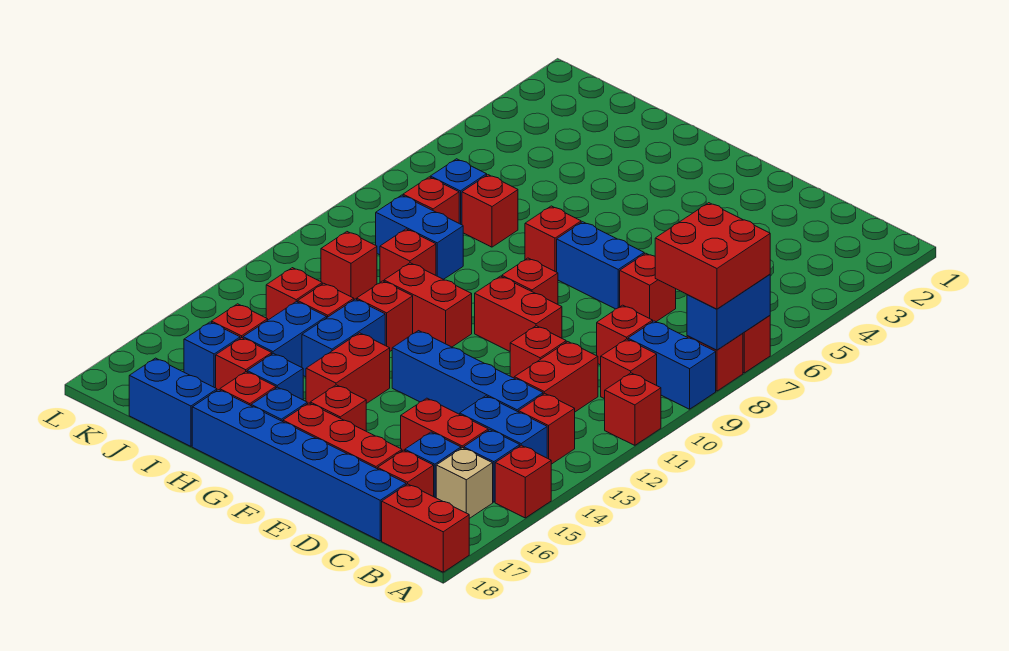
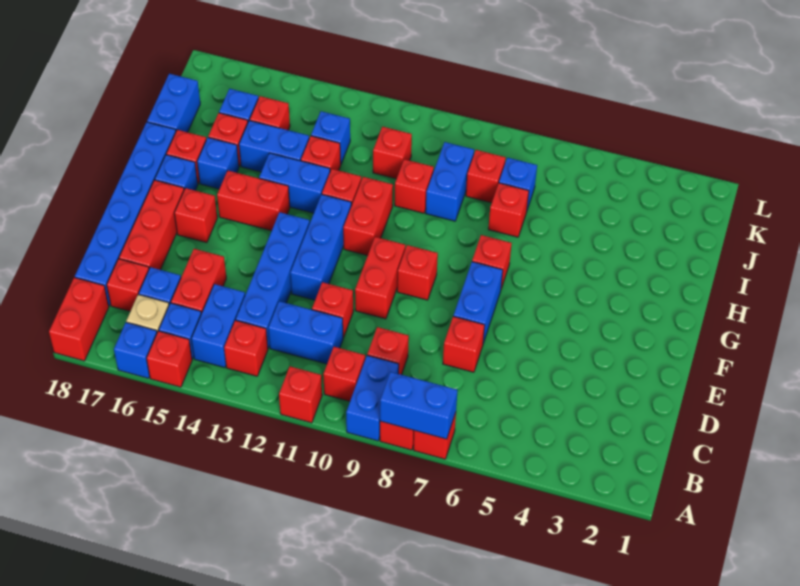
red 2x2 brick [655,203,770,309] -> none
none -> blue 1x1 brick [114,322,157,378]
red 1x2 brick [514,342,598,412] -> blue 1x2 brick [268,301,343,364]
none -> blue 1x3 brick [290,194,352,300]
red 1x1 brick [266,268,322,320] -> blue 1x1 brick [311,111,350,164]

